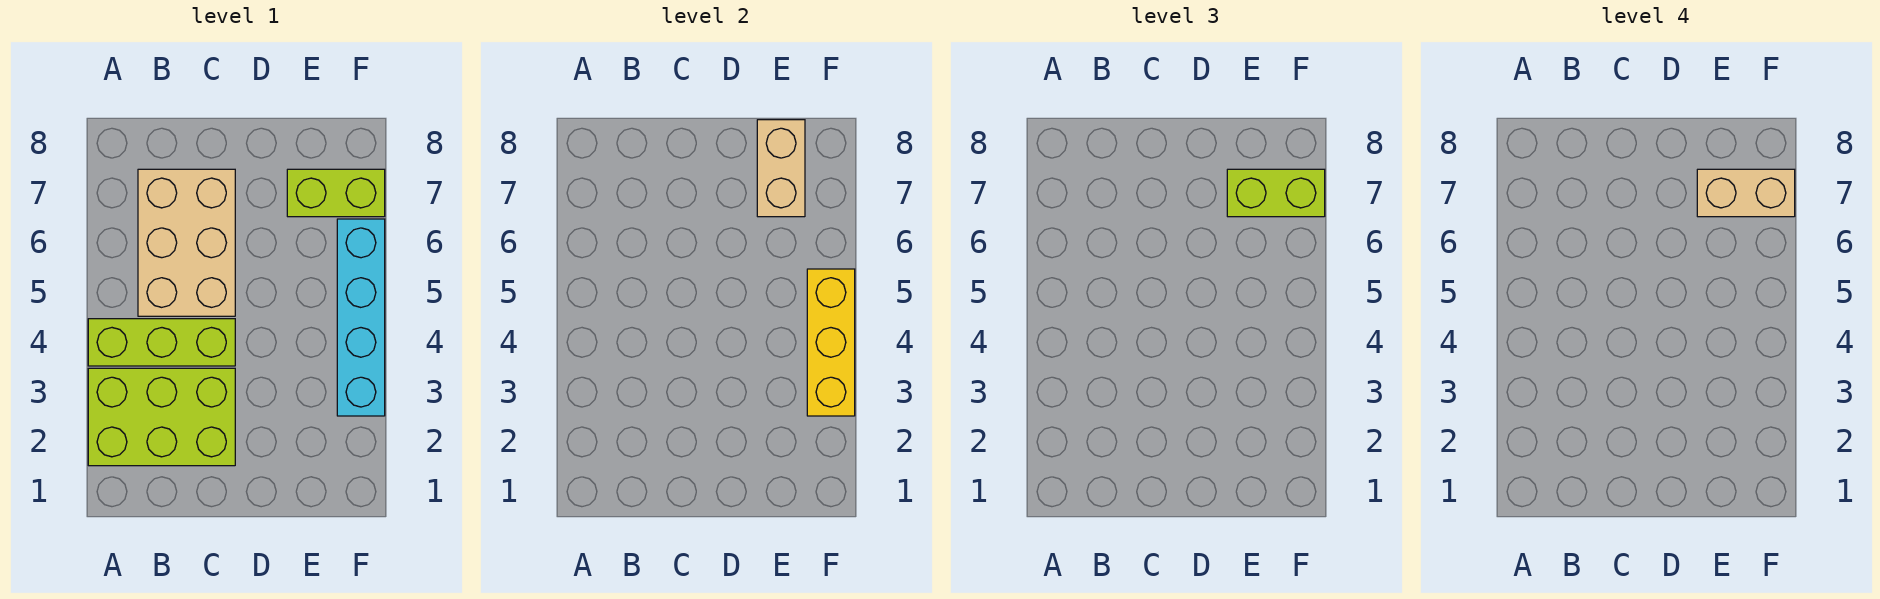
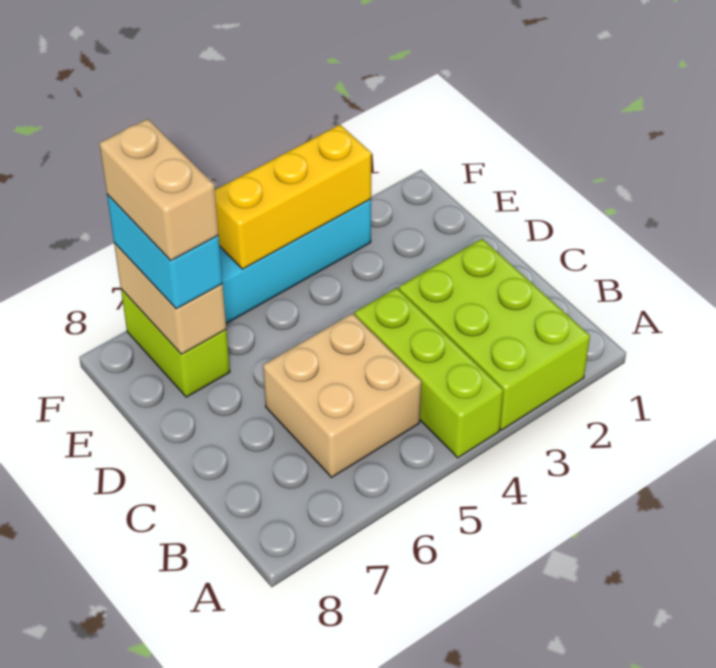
tan 2x3 brick [138,169,235,316] -> tan 2x2 brick [263,313,421,477]
tan 1x2 brick [757,120,805,217] -> tan 1x2 brick turned to [114,243,226,354]
lime 1x2 brick [1227,169,1325,217] -> cyan 1x2 brick [107,194,222,309]

